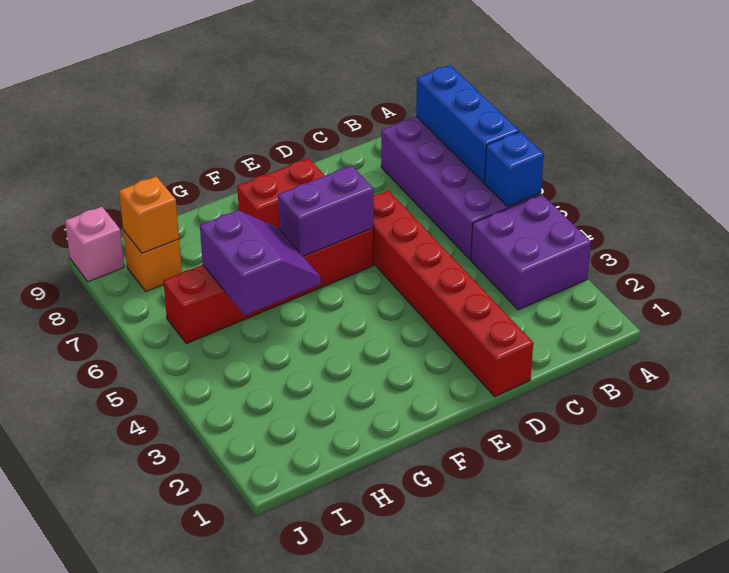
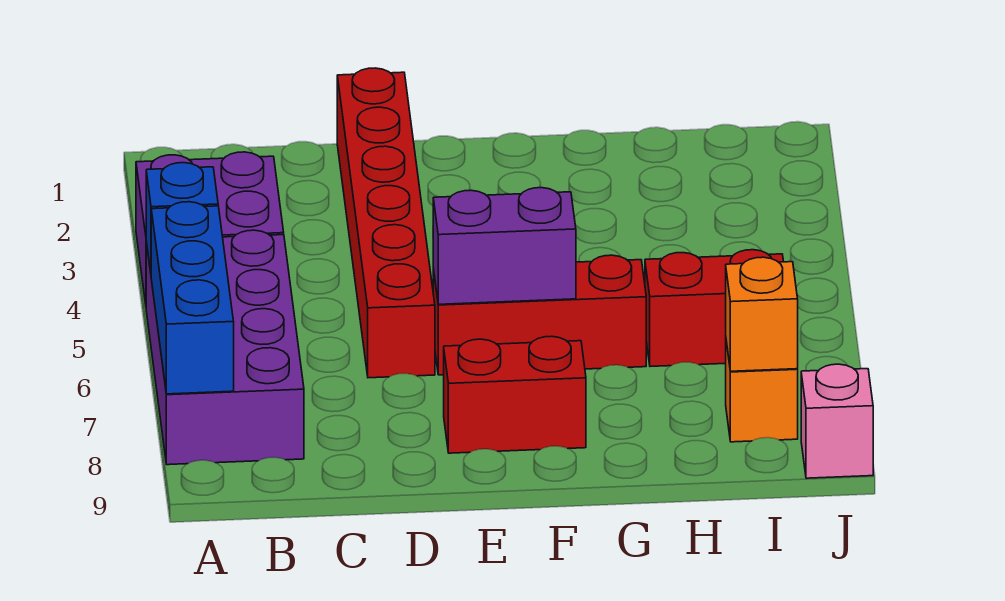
purple 2x2 slope [200,210,321,315] -> none

